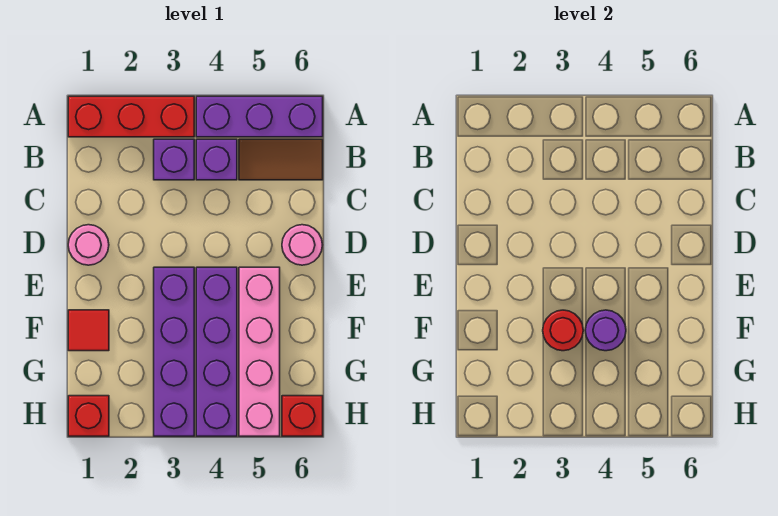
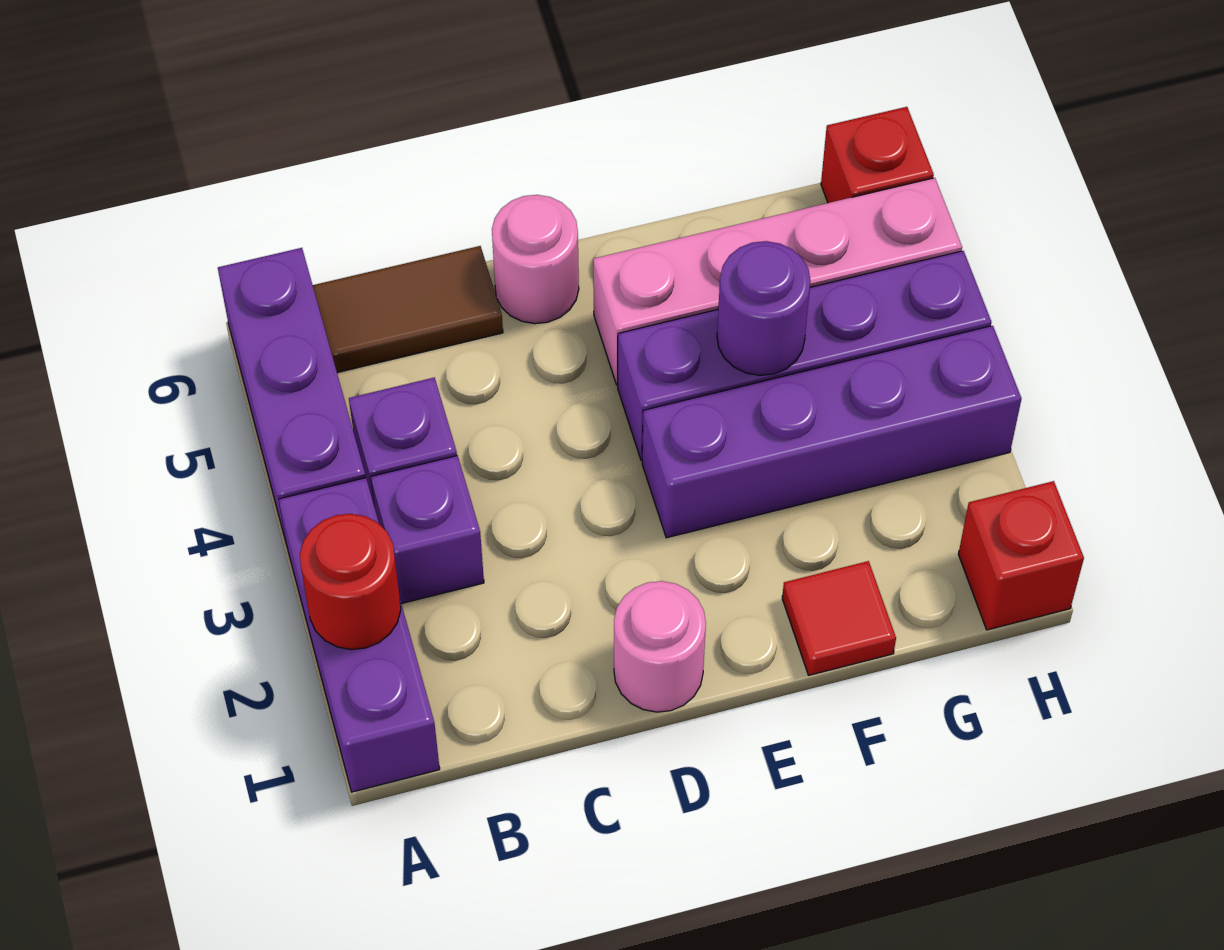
red 1x3 brick [68,96,194,137] -> purple 1x3 brick [279,478,440,792]
brown 1x2 tile [239,139,323,180] -> brown 1x2 tile turned to [313,246,503,372]
red 1x1 round brick [543,310,583,351] -> red 1x1 round brick moved to [300,514,401,650]

